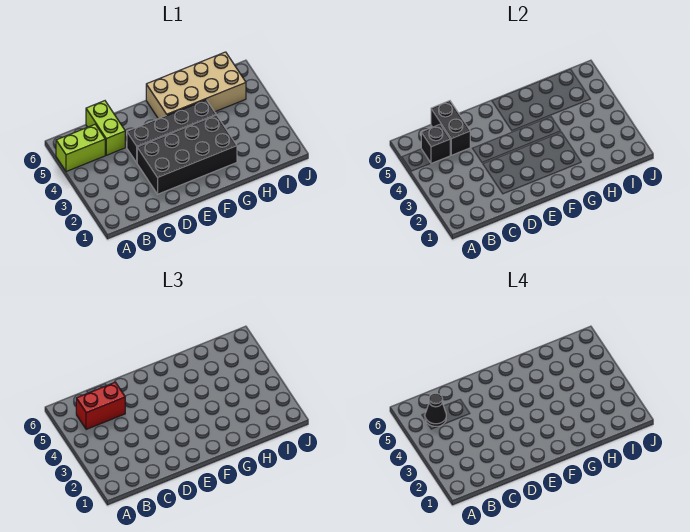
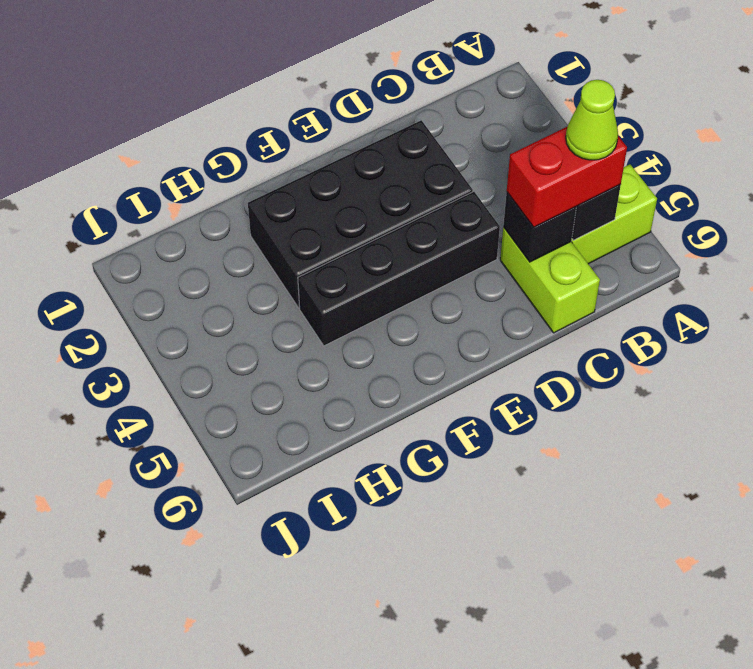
black 1x1 cone [425,393,446,427] -> lime 1x1 cone [566,80,618,160]
black 1x2 brick [431,101,470,155] -> black 1x1 brick [503,192,576,262]
tan 2x4 brick [146,52,246,119] -> none

